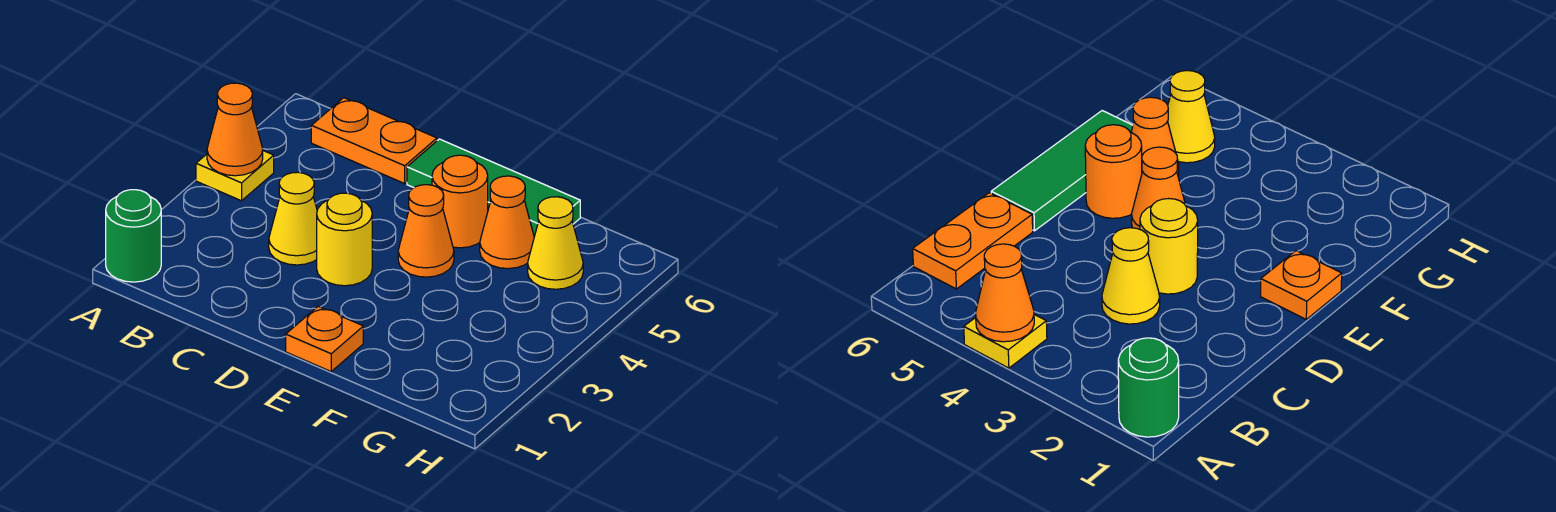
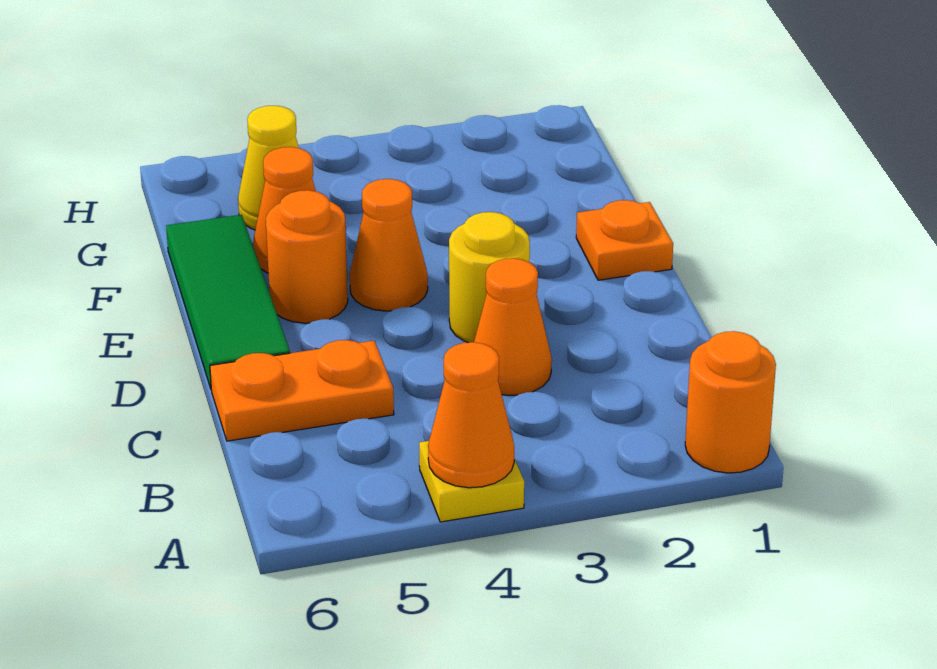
green 1x1 round brick [106,190,161,282] -> orange 1x1 round brick [685,331,776,473]
orange 1x2 plate [311,98,437,184] -> orange 1x2 plate turned to [210,340,394,441]
yellow 1x1 cone [269,172,317,265] -> orange 1x1 cone [474,258,552,395]

